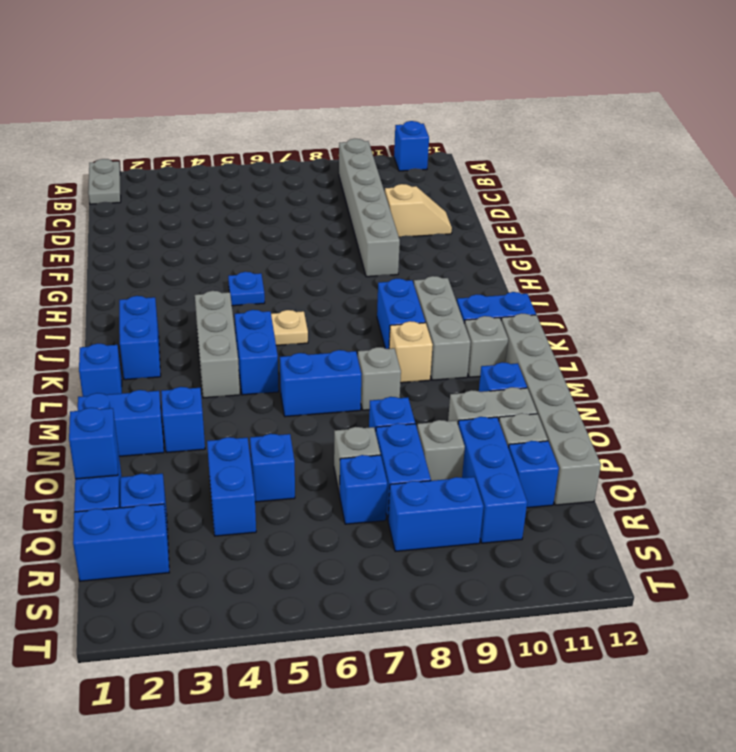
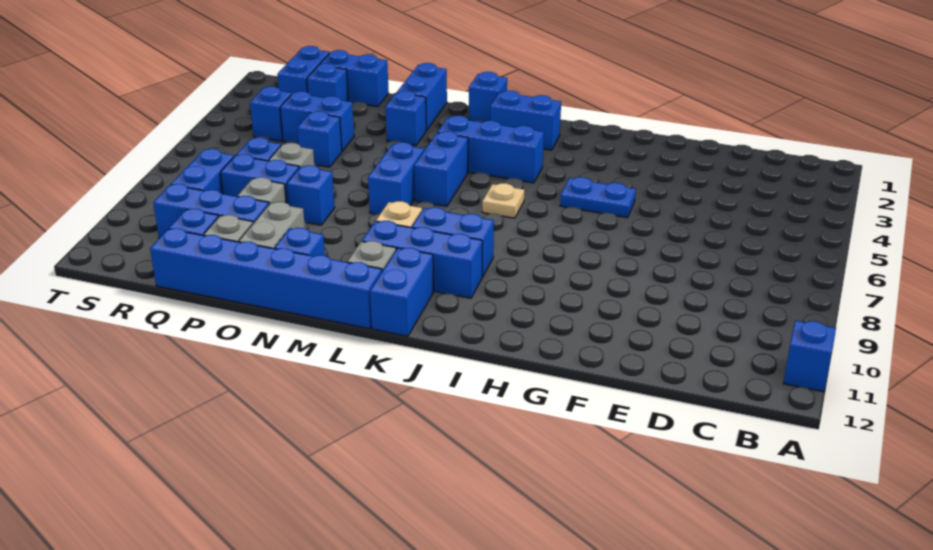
grey 1x2 plate [88,159,121,204] -> none
grey 1x6 brick [339,139,400,277] -> none
tan 1x2 slope [385,184,452,237] -> none
blue 1x1 plate [228,272,265,306] -> blue 1x2 plate [560,177,636,218]
grey 1x3 brick [195,291,240,398] -> blue 1x3 brick [437,116,544,183]
grey 1x3 brick [414,276,471,380] -> blue 1x3 brick [362,221,483,298]
blue 1x2 brick [235,310,279,395] -> blue 1x2 brick turned to [414,131,468,206]
grey 1x6 brick [501,313,601,505] -> blue 1x6 brick [150,228,382,329]
grey 1x1 brick [358,347,401,410] -> none
blue 1x1 brick [69,408,118,479] -> blue 1x1 brick moved to [250,87,292,141]

